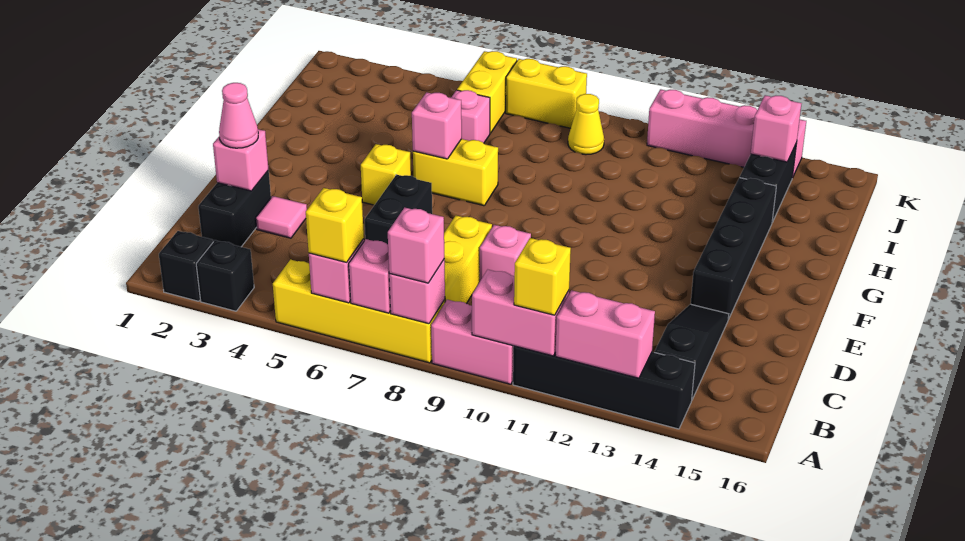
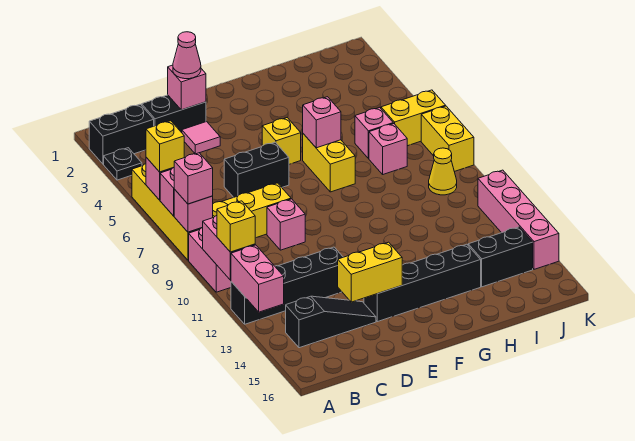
black 1x1 brick [159,231,213,301] -> black 1x2 brick [89,104,154,164]
black 1x1 brick [196,240,254,311] -> black 1x1 plate [104,148,142,180]
black 1x4 brick [513,346,695,429] -> black 1x4 brick turned to [231,247,343,324]
none -> yellow 1x2 brick [338,242,402,302]
pink 1x1 brick [751,95,802,162] -> pink 1x1 brick moved to [369,123,407,174]

